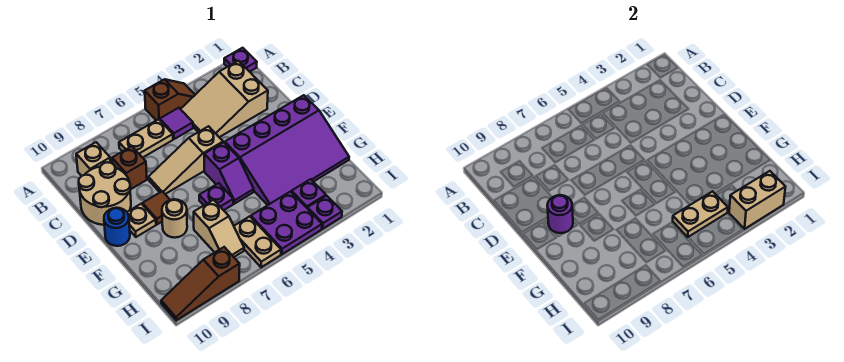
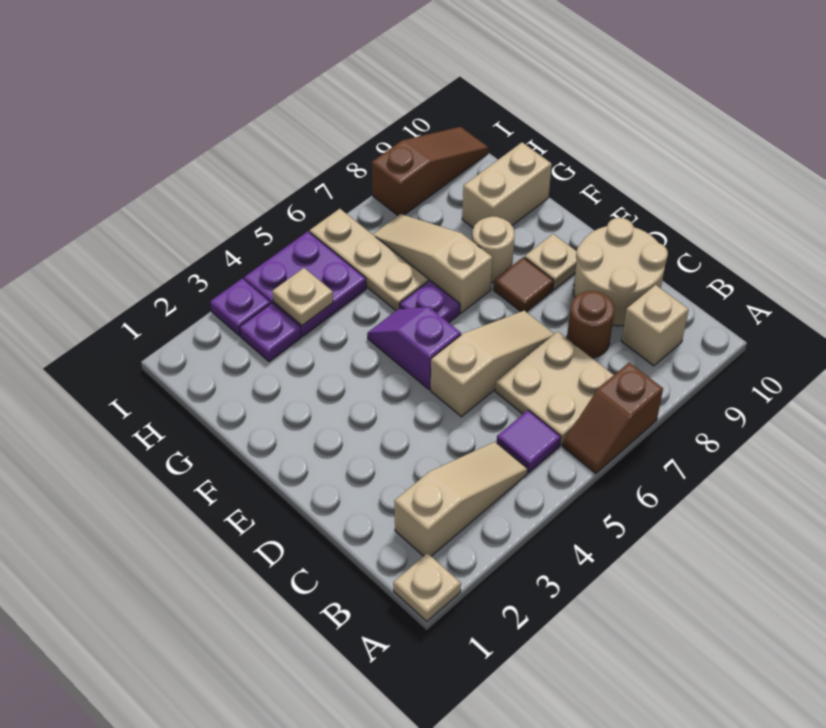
purple 1x1 plate [224,48,257,72] -> tan 1x1 plate [393,553,461,621]
brown 1x2 slope [145,79,195,120] -> brown 1x2 slope moved to [563,362,663,473]
tan 2x3 slope [181,61,268,137] -> tan 1x3 slope [394,442,528,556]
tan 1x2 plate [119,119,173,158] -> tan 2x2 plate [495,332,614,445]
brown 1x1 brick [112,146,147,190] -> brown 1x1 round brick [567,291,614,358]
purple 3x4 slope [225,95,349,205] -> none
purple 1x1 round brick [547,195,573,233] -> none
blue 1x1 round brick [104,208,130,246] -> none
tan 1x2 slope [194,200,244,257] -> tan 1x3 slope [373,214,492,313]
tan 1x2 plate [673,191,728,237] -> tan 1x1 plate [272,268,333,326]
tan 1x2 plate [234,216,281,267] -> tan 1x3 plate [310,209,429,310]
tan 1x2 brick [729,171,785,229] -> tan 1x2 brick moved to [462,142,552,228]

